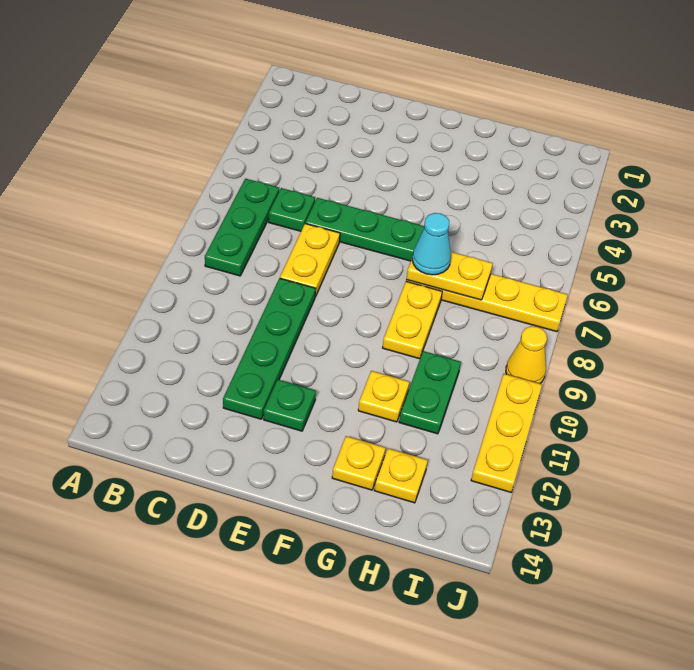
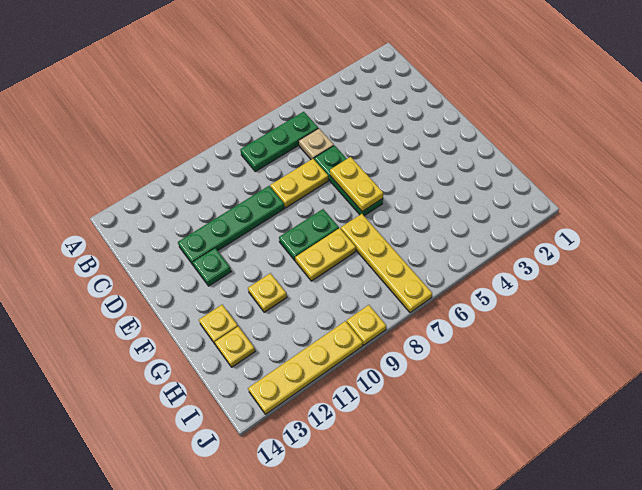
green 1x1 plate [269,188,315,231] -> tan 1x1 plate [299,128,334,159]
yellow 1x2 plate [406,252,493,300] -> yellow 1x2 plate moved to [330,157,383,212]
cyan 1x1 cone [412,213,451,275] -> none
green 1x2 plate [399,351,461,434] -> green 1x2 plate moved to [279,209,339,261]
yellow 1x1 cone [506,326,547,384] -> yellow 1x1 plate [347,305,386,345]
yellow 1x3 plate [471,374,542,492] -> yellow 1x4 plate [248,321,363,414]

